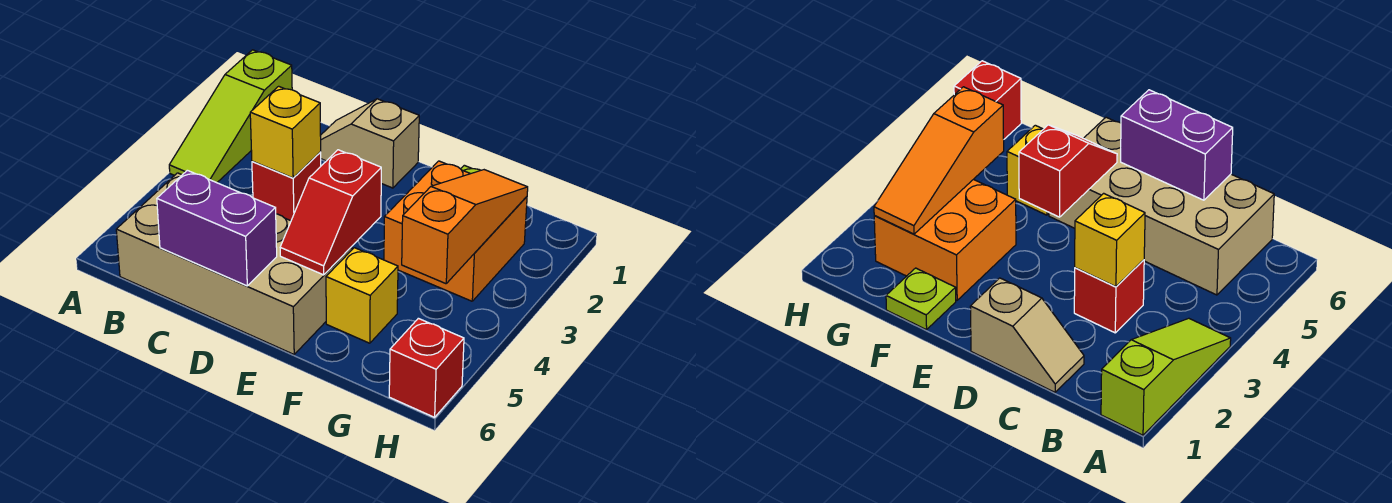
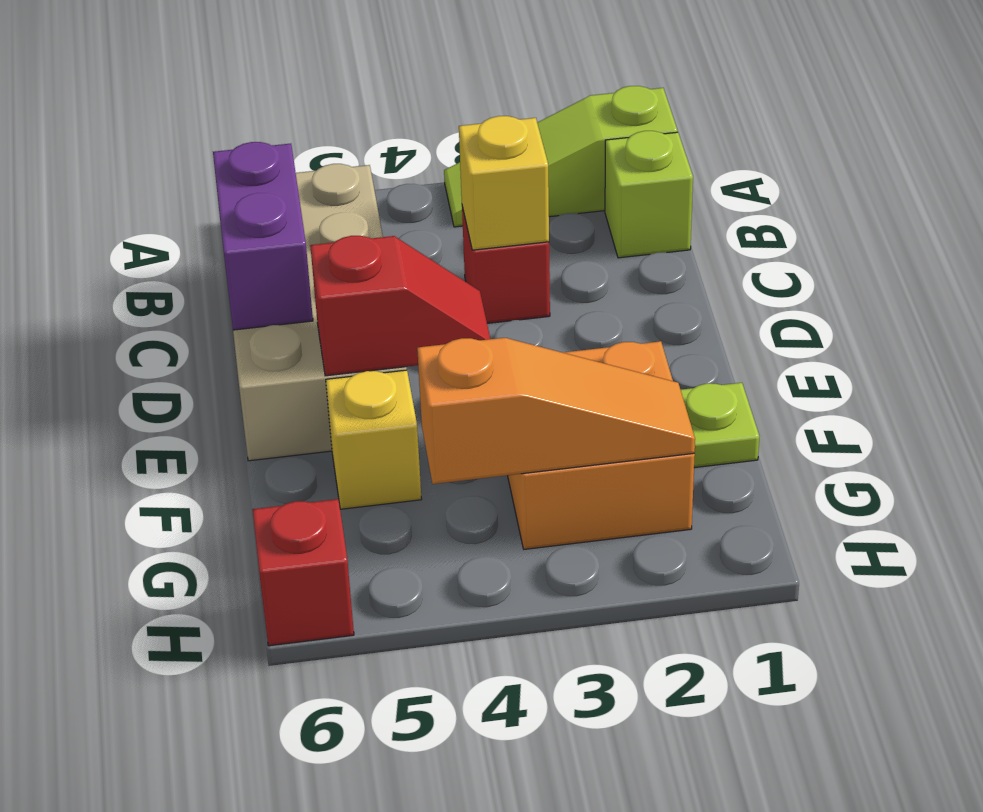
none -> lime 1x1 brick [605,131,693,258]
tan 1x2 slope [320,99,419,188] -> none
red 1x2 slope [280,150,381,275] -> red 1x2 slope turned to [310,236,490,376]

